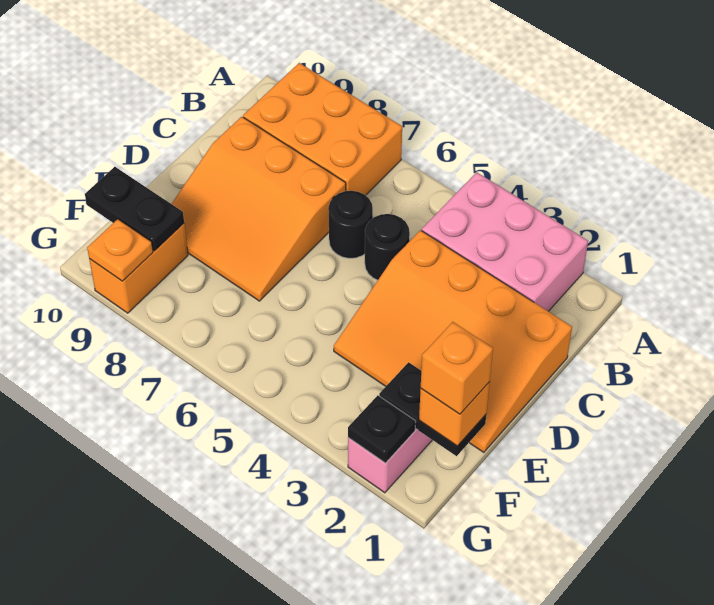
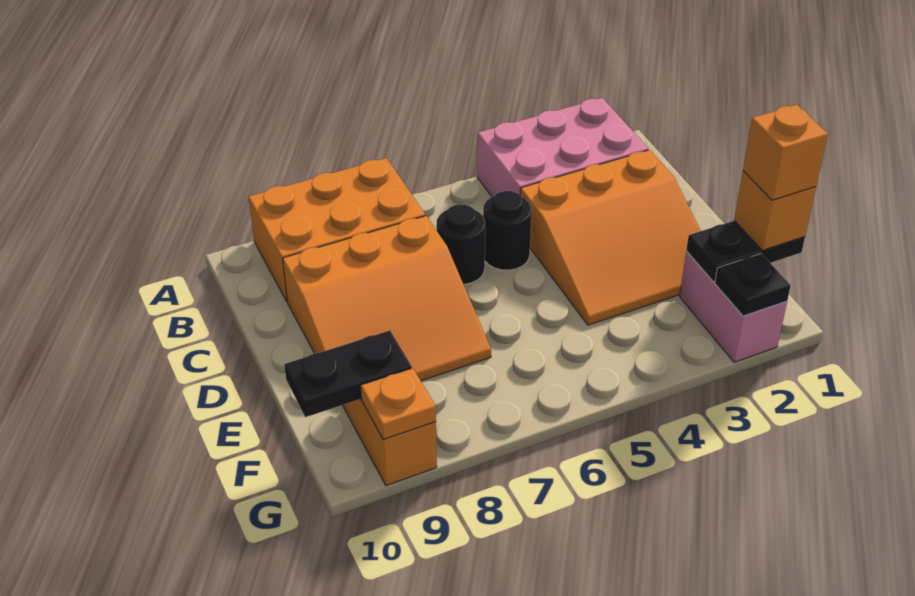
orange 3x4 slope [334,230,572,452] -> orange 3x3 slope [520,150,700,325]

